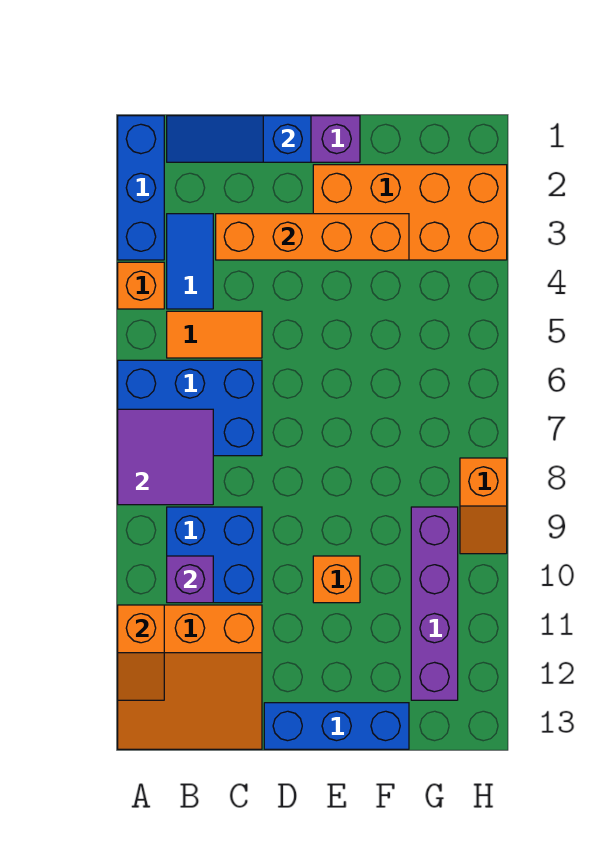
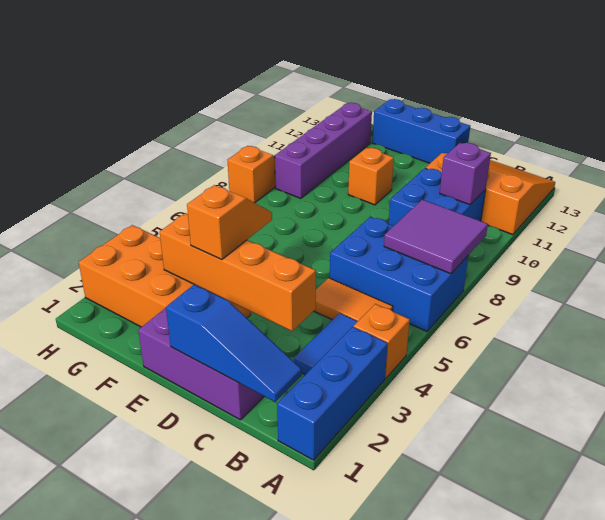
orange 1x2 slope [118,605,164,700] -> orange 1x2 slope moved to [187,185,272,259]

